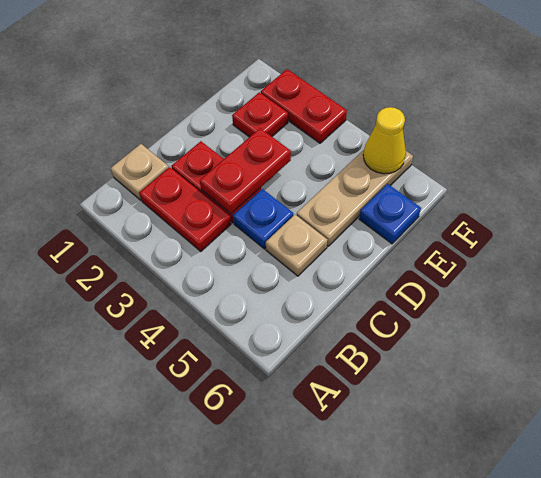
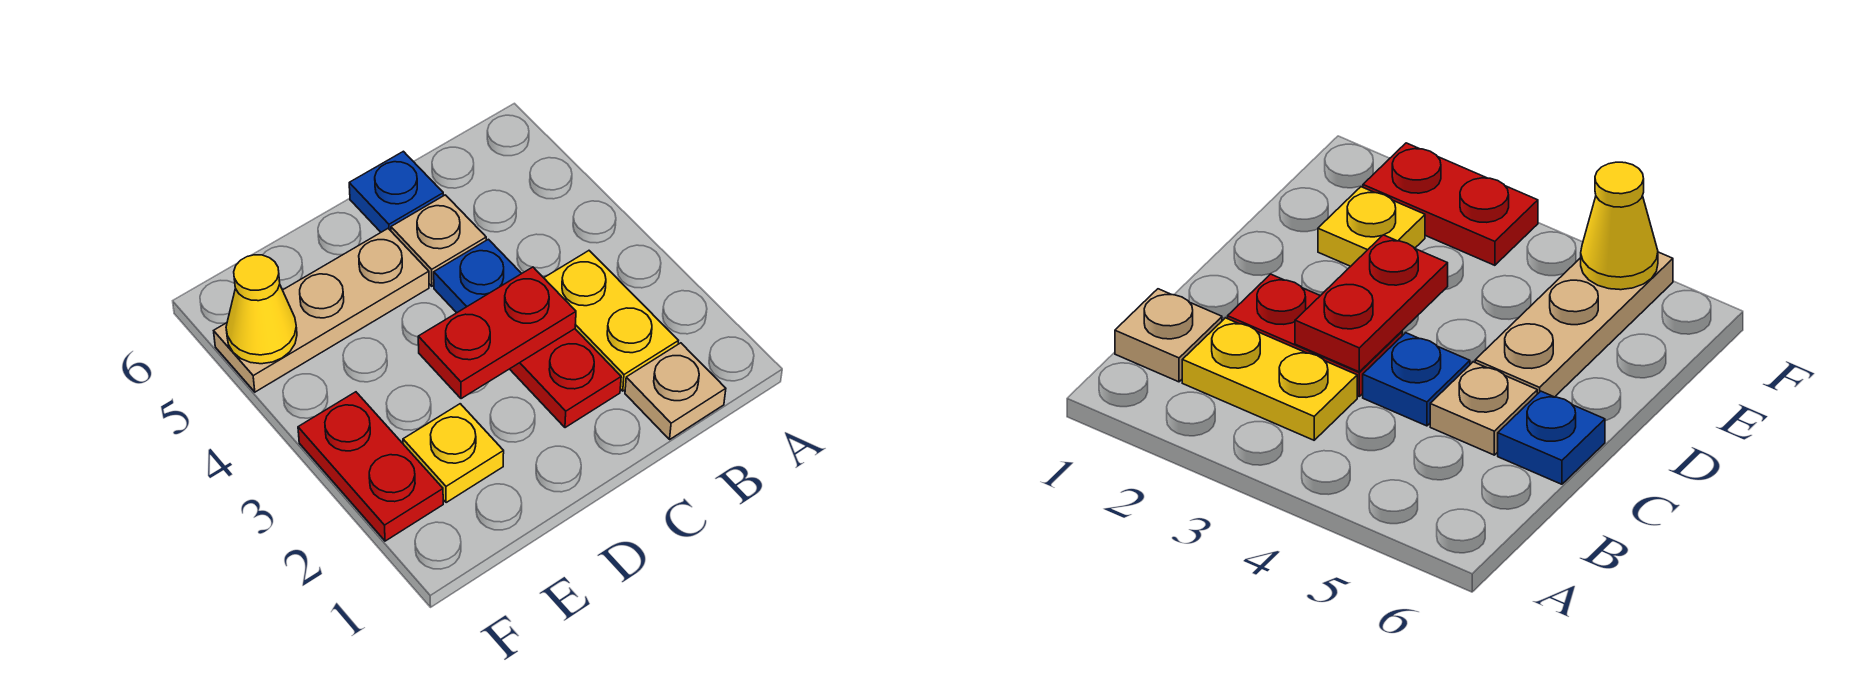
red 1x2 plate [139,167,231,251] -> yellow 1x2 plate [544,251,678,391]
red 1x1 plate [232,92,288,137] -> yellow 1x1 plate [403,404,504,502]
blue 1x1 plate [359,184,421,244] -> blue 1x1 plate moved to [349,151,443,232]

